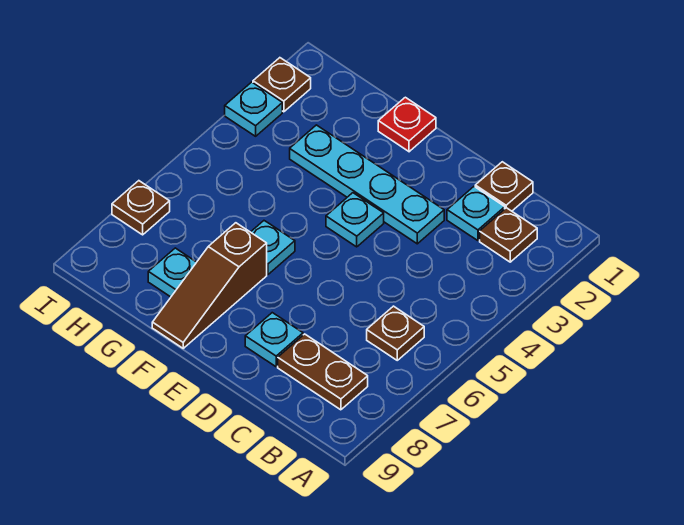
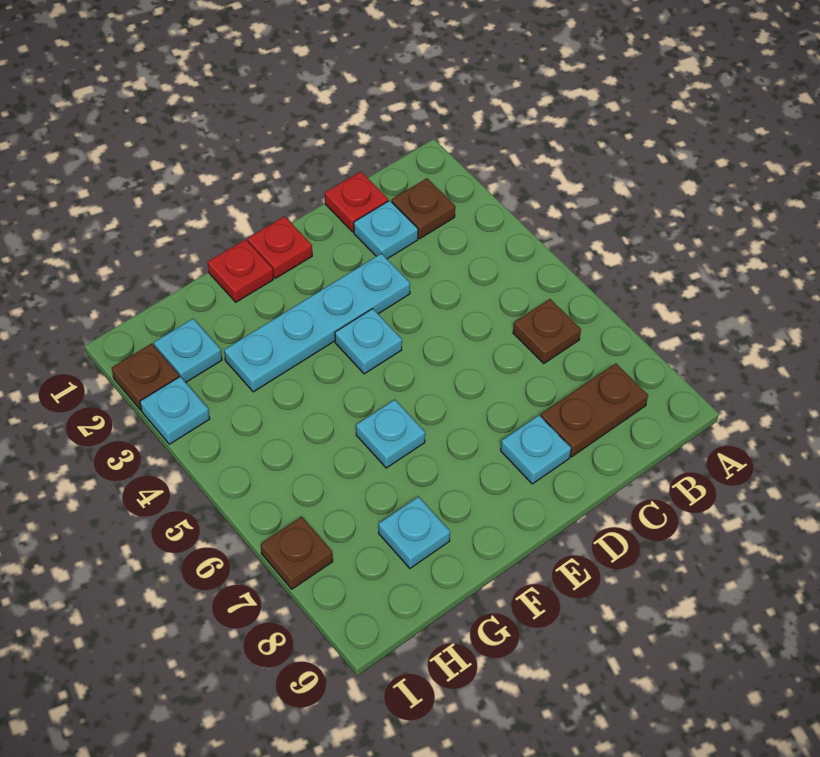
brown 1x1 plate [475,162,533,211] -> red 1x1 plate [325,171,388,232]
none -> red 1x1 plate [247,216,312,278]
brown 1x3 slope [152,223,267,348] -> none
none -> cyan 1x1 plate [154,319,222,382]

